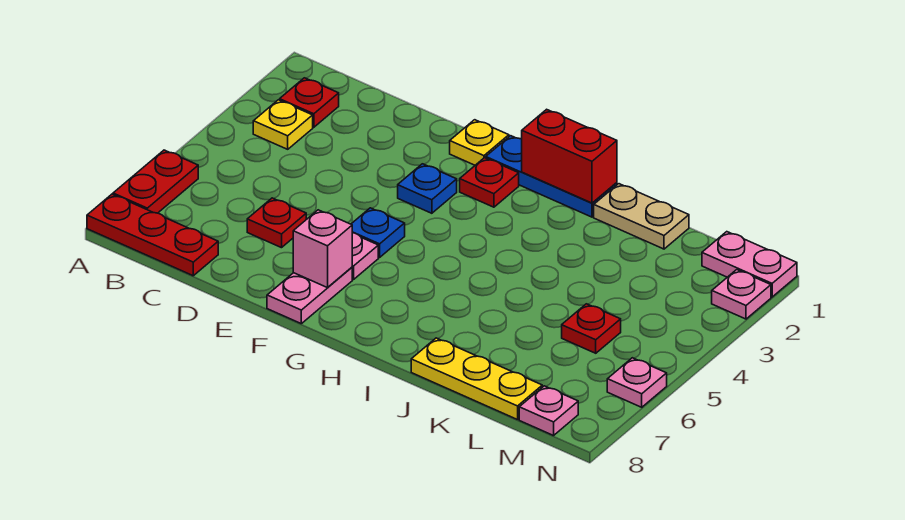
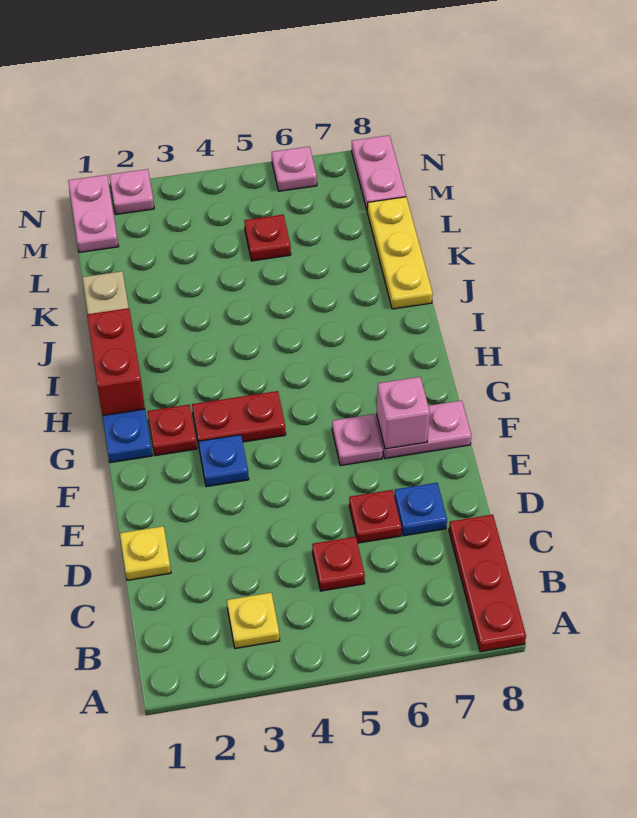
red 1x2 plate [113,150,198,213] -> red 1x2 plate moved to [192,391,286,445]
red 1x1 plate [280,78,339,127] -> red 1x1 plate moved to [312,537,365,591]
yellow 1x1 plate [450,120,509,165] -> yellow 1x1 plate moved to [120,526,171,580]
blue 1x1 plate [351,208,405,257] -> blue 1x1 plate moved to [394,483,447,536]
pink 1x1 plate [519,386,578,436] -> pink 1x2 plate [351,135,406,210]

